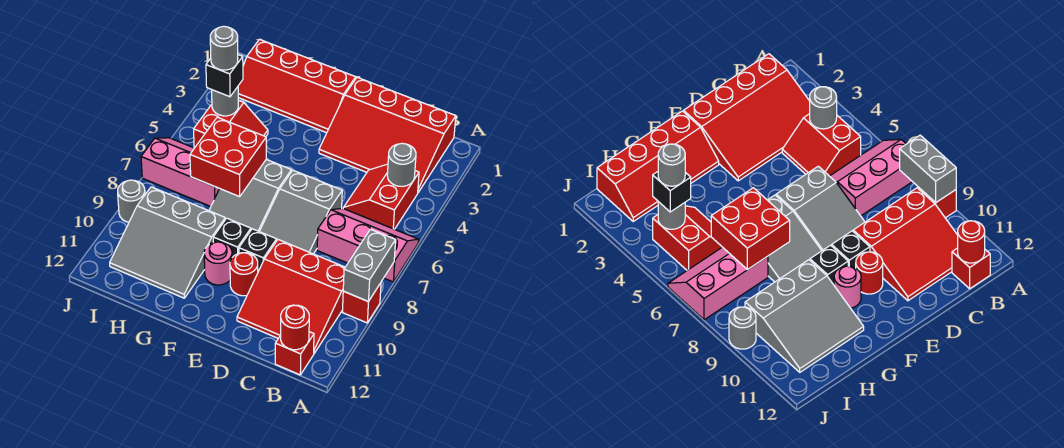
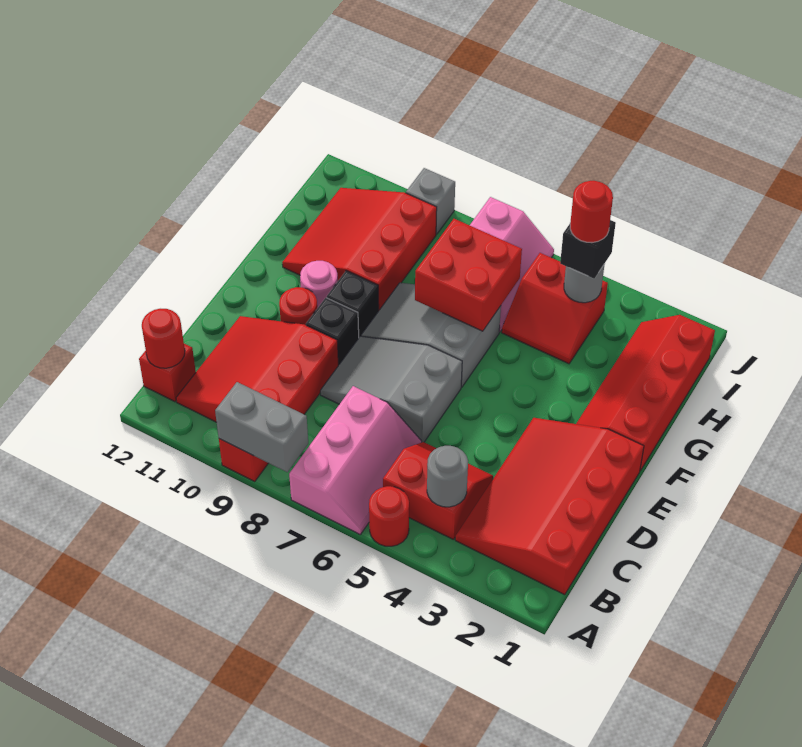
none -> red 1x1 round brick [369,486,409,546]
grey 3x3 slope [110,187,225,298] -> red 3x3 slope [282,188,437,310]
grey 1x1 round brick [210,26,238,70] -> red 1x1 round brick [570,181,613,243]
grey 1x1 round brick [118,180,145,222] -> grey 1x1 brick [406,168,455,234]

